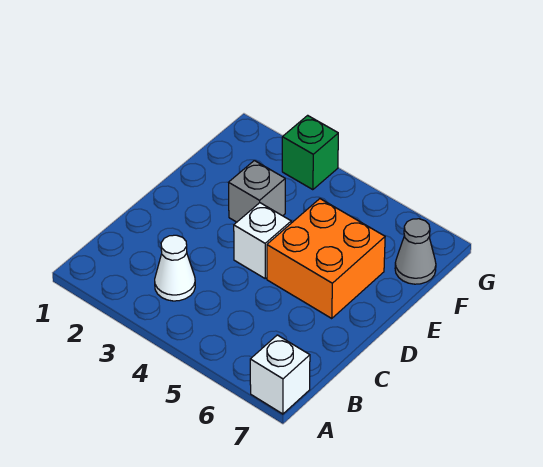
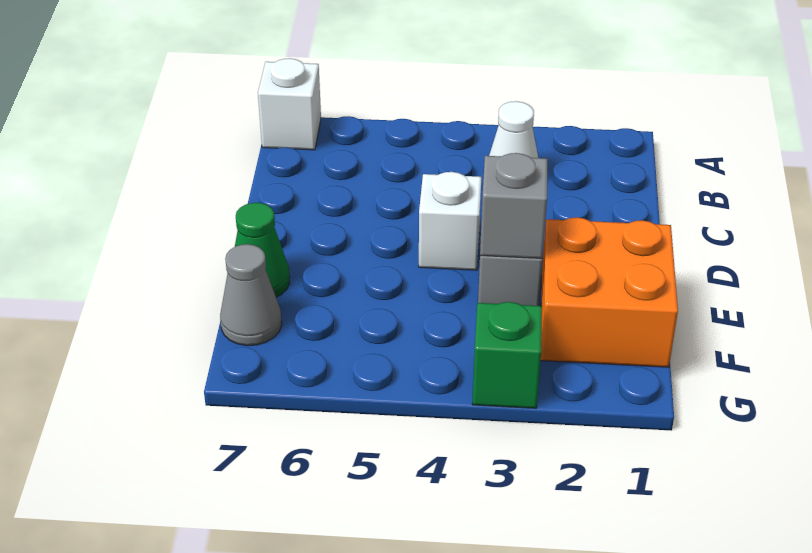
orange 2x2 brick [267,199,385,318] -> orange 2x2 brick moved to [541,217,678,367]
none -> grey 1x1 brick [480,153,547,258]
none -> green 1x1 cone [235,203,290,297]

